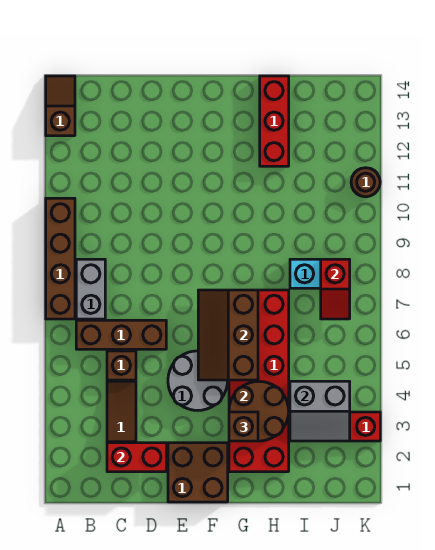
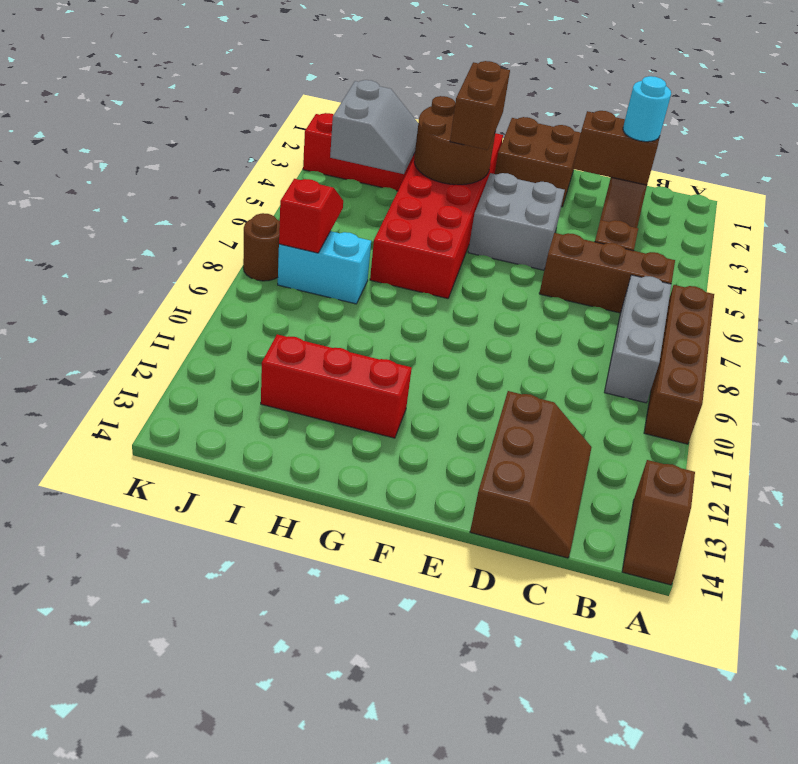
grey 1x2 brick [76,259,105,319] -> grey 1x3 brick [604,275,671,403]
red 1x2 brick [107,443,166,472] -> brown 1x2 brick [573,111,660,185]
none -> cyan 1x1 round brick [623,76,671,142]
grey 2x2 round brick [168,351,228,410] -> grey 2x2 brick [468,173,565,270]
brown 2x3 slope [198,290,258,380] -> brown 2x3 slope moved to [470,391,592,558]
brown 1x1 brick [229,412,258,441] -> brown 1x2 brick [450,61,510,150]
red 1x3 brick [260,76,289,166] -> red 1x3 brick turned to [261,334,412,438]
grey 2x2 slope [290,381,350,441] -> grey 2x2 slope turned to [330,80,418,174]
brown 1x1 round brick [351,168,380,197] -> brown 1x1 round brick moved to [243,213,280,281]

